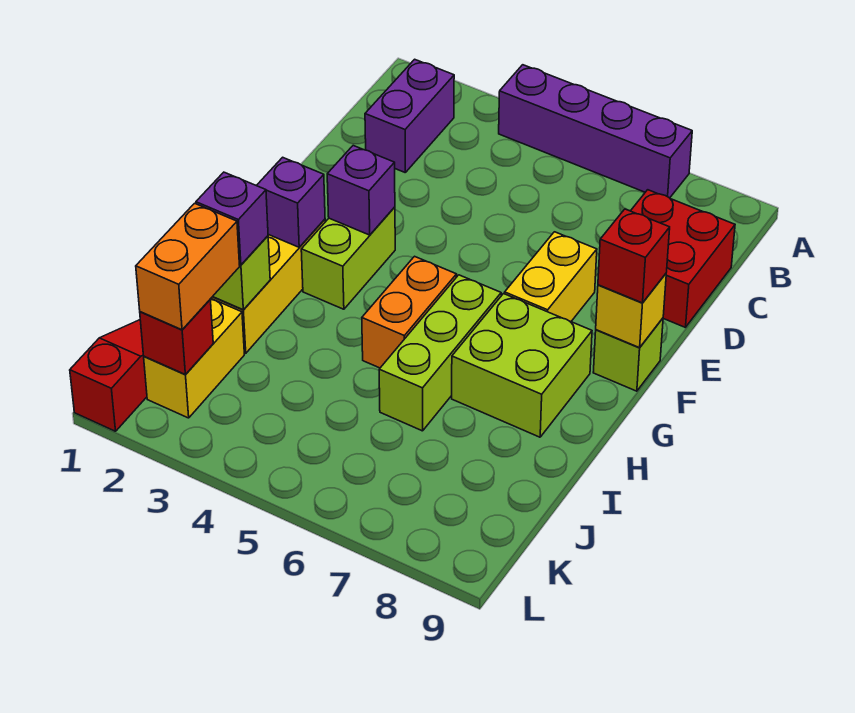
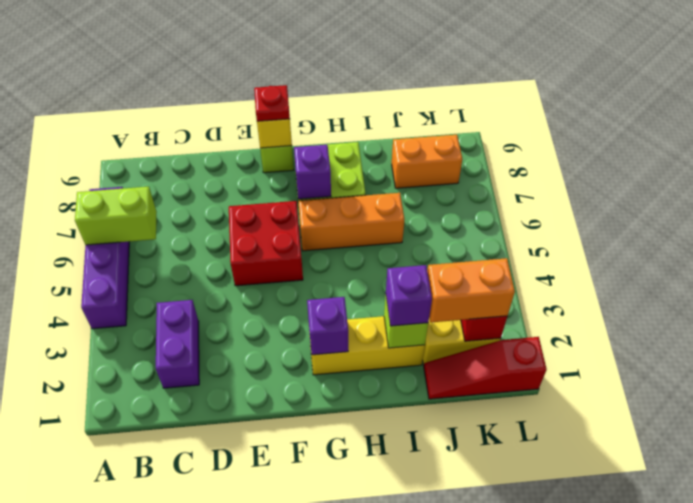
purple 1x2 brick [365,59,454,172] -> purple 1x2 brick turned to [156,300,199,388]
red 2x2 brick [631,190,735,328] -> red 2x2 brick moved to [229,201,303,286]
yellow 1x2 brick [505,232,597,321] -> none
lime 1x2 brick [301,207,395,309] -> lime 1x2 brick moved to [75,187,157,245]
purple 1x1 brick [327,146,395,235] -> purple 1x1 brick moved to [294,145,331,199]
red 1x1 brick [598,209,670,303] -> red 1x1 plate [254,85,290,121]
orange 1x2 brick [362,256,457,368] -> orange 1x2 brick moved to [392,135,462,188]
lime 1x3 brick [379,275,501,431] -> orange 1x3 brick [298,193,404,251]

